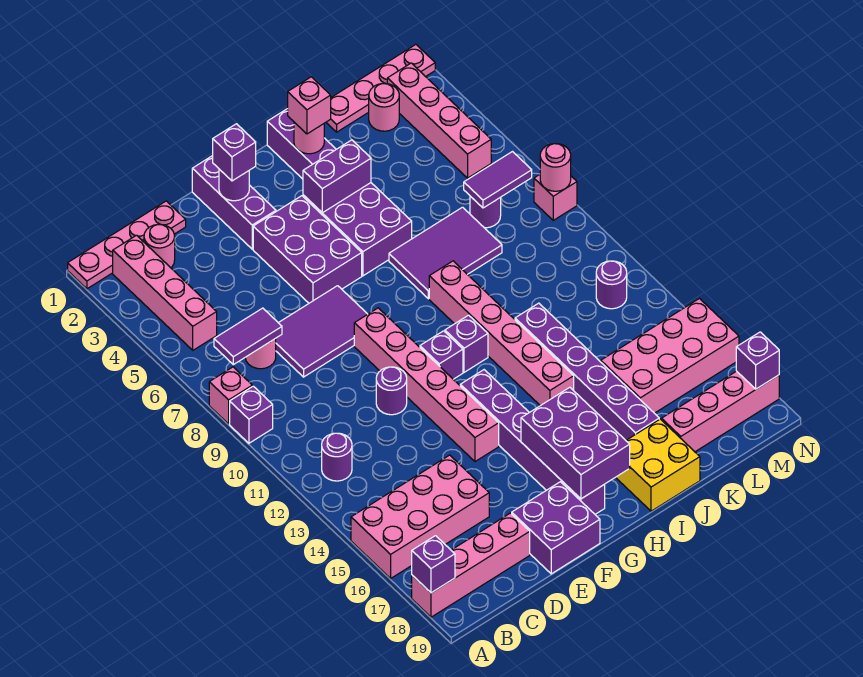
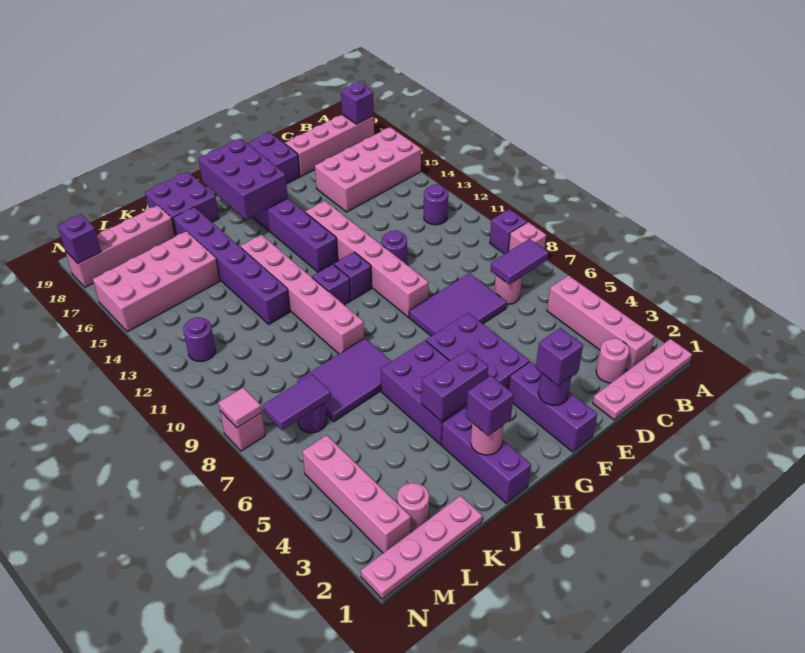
pink 1x1 brick [288,77,331,134] -> purple 1x1 brick [466,376,514,436]
yellow 2x2 brick [616,419,700,511] -> purple 2x2 brick [145,172,219,236]
pink 1x1 round brick [540,144,571,191] -> pink 1x1 tile [218,388,262,428]

